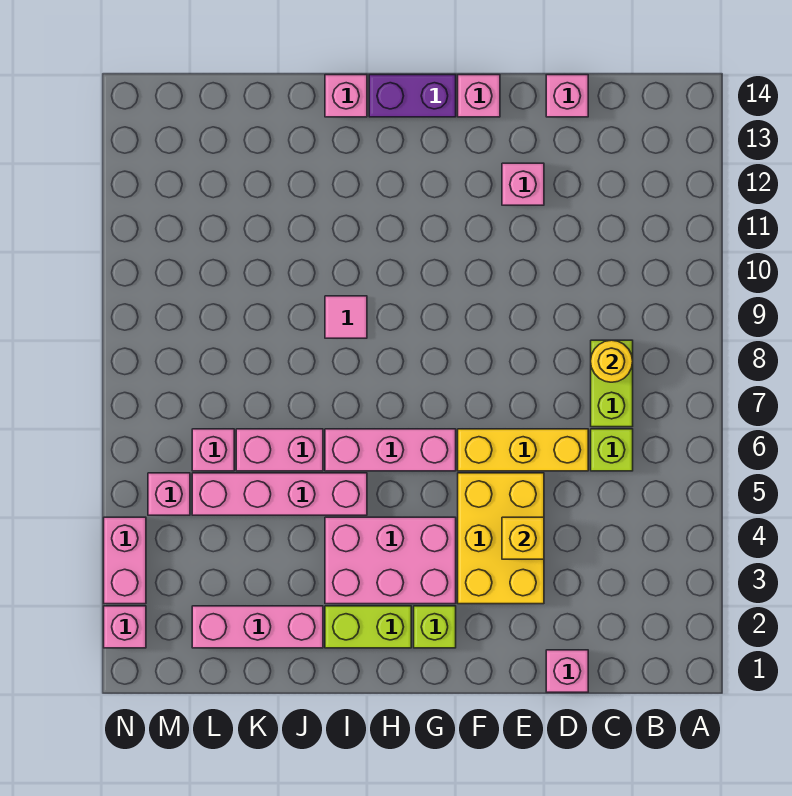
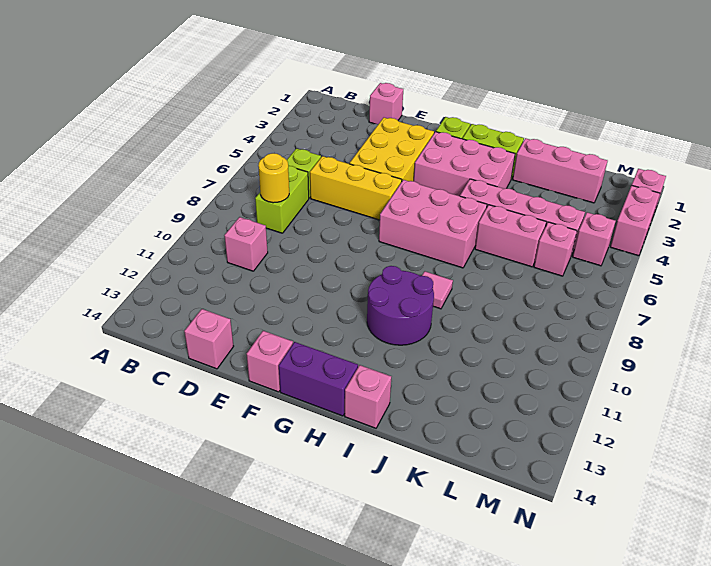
yellow 1x1 brick [502,517,544,559] -> none
pink 1x1 brick [502,163,544,205] -> pink 1x1 brick moved to [224,217,268,271]
pink 1x3 brick [325,429,456,471] -> pink 2x3 brick [379,180,487,268]
none -> purple 2x2 round brick [367,266,434,345]

